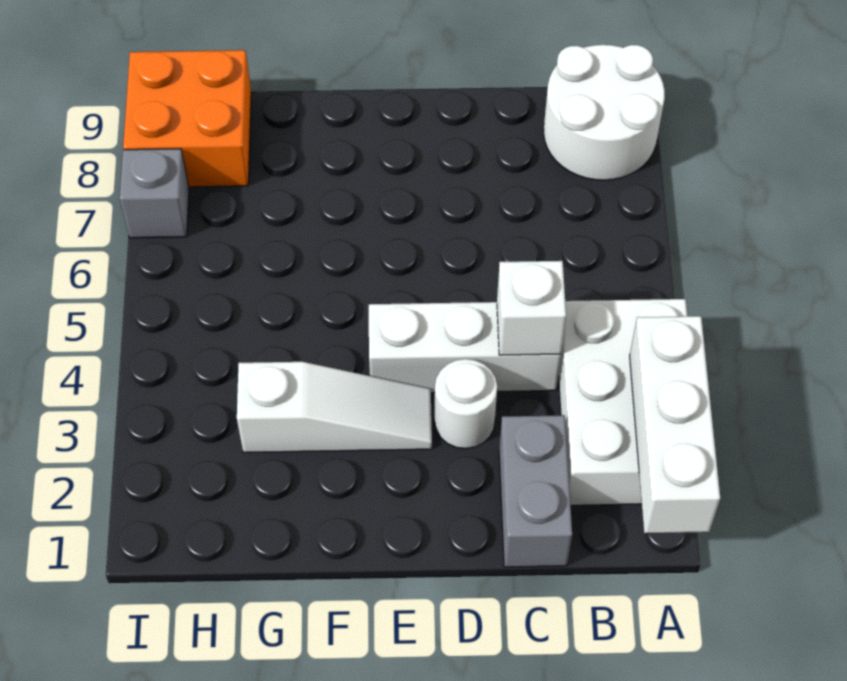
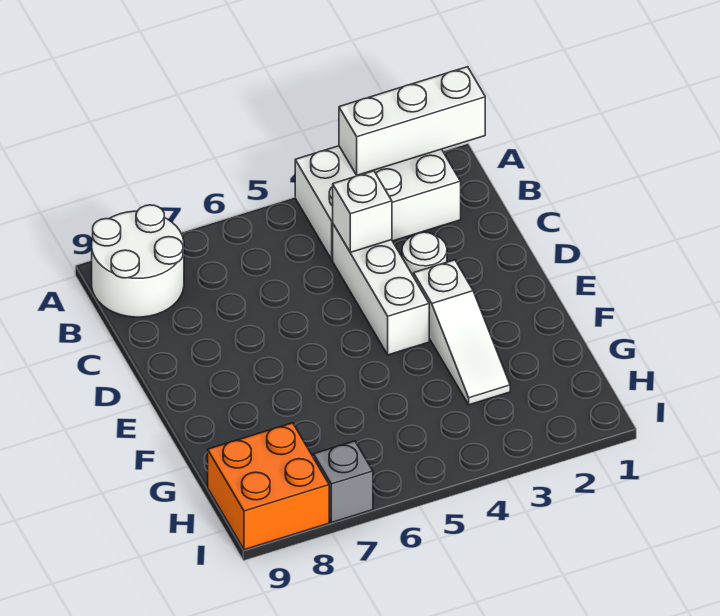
grey 1x2 brick [499,415,572,567] -> none
white 1x3 slope [237,362,432,452] -> white 1x3 slope turned to [414,260,510,405]

